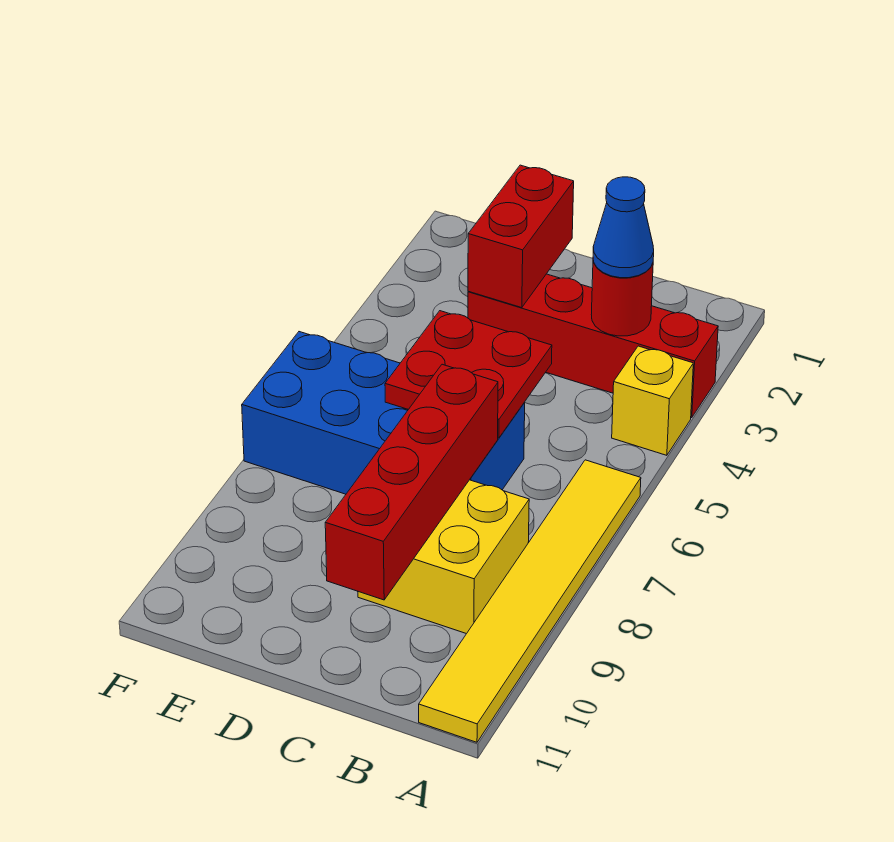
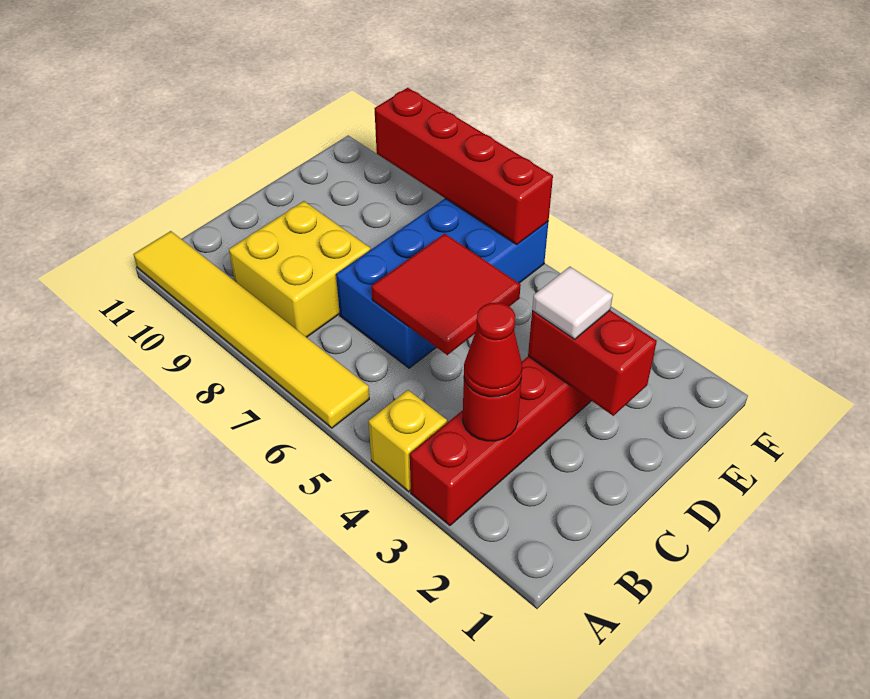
blue 1x1 cone [593,177,654,278] -> red 1x1 cone [464,302,522,397]
red 2x2 plate [385,311,552,438] -> red 2x2 tile [371,234,521,355]
red 1x4 brick [325,364,498,600] -> red 1x4 brick moved to [374,88,553,245]
none -> white 1x1 tile [532,267,613,339]

